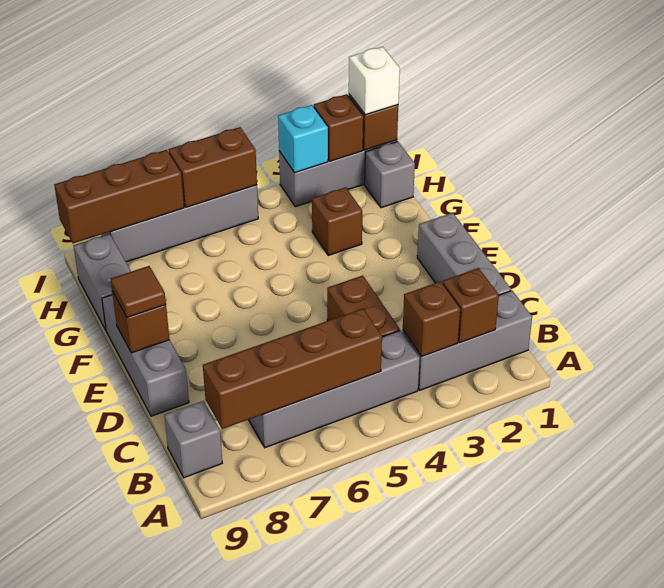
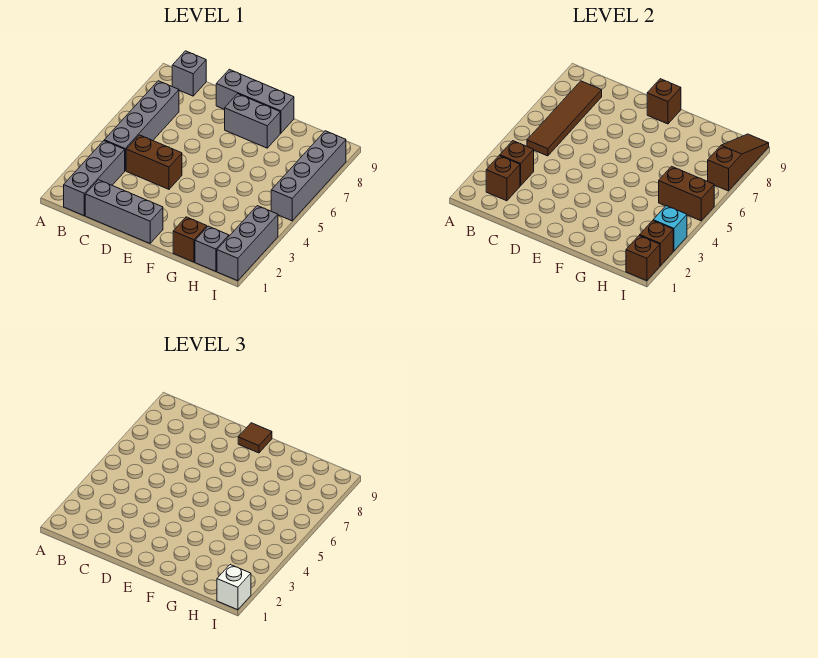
brown 1x4 brick [203,309,382,429] -> brown 1x4 tile [527,81,602,156]
brown 1x1 brick [312,187,362,255] -> brown 1x1 brick moved to [173,217,207,262]
grey 1x2 brick [74,234,131,330] -> grey 1x2 brick moved to [225,94,280,148]
brown 1x2 brick [169,127,257,207] -> brown 1x2 brick turned to [659,166,714,221]
brown 1x3 brick [54,150,184,243] -> brown 1x3 slope [708,134,769,191]

